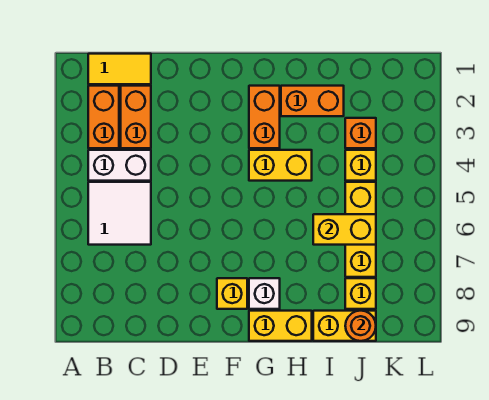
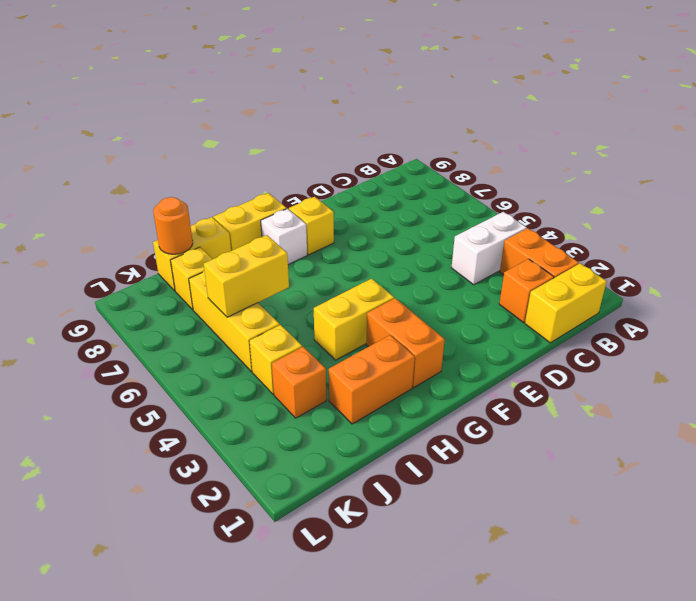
yellow 1x2 tile [88,54,151,84] -> yellow 1x2 brick [525,263,607,343]
white 2x2 tile [88,182,151,245] -> none
orange 1x2 brick [121,86,151,148] -> orange 1x1 brick [499,259,554,322]

